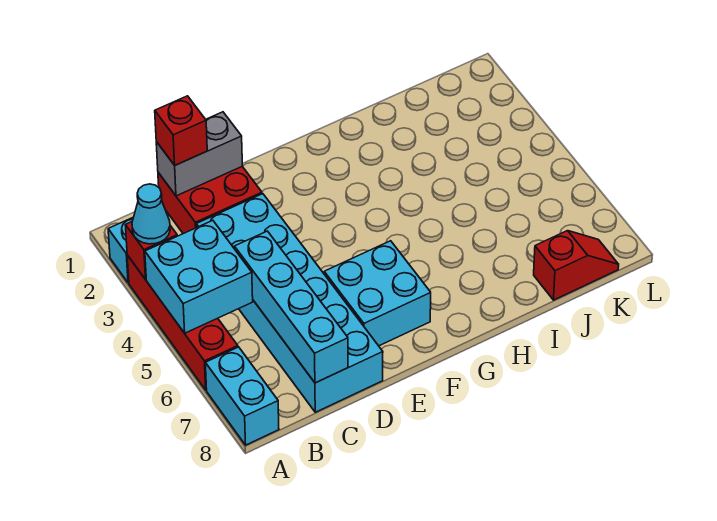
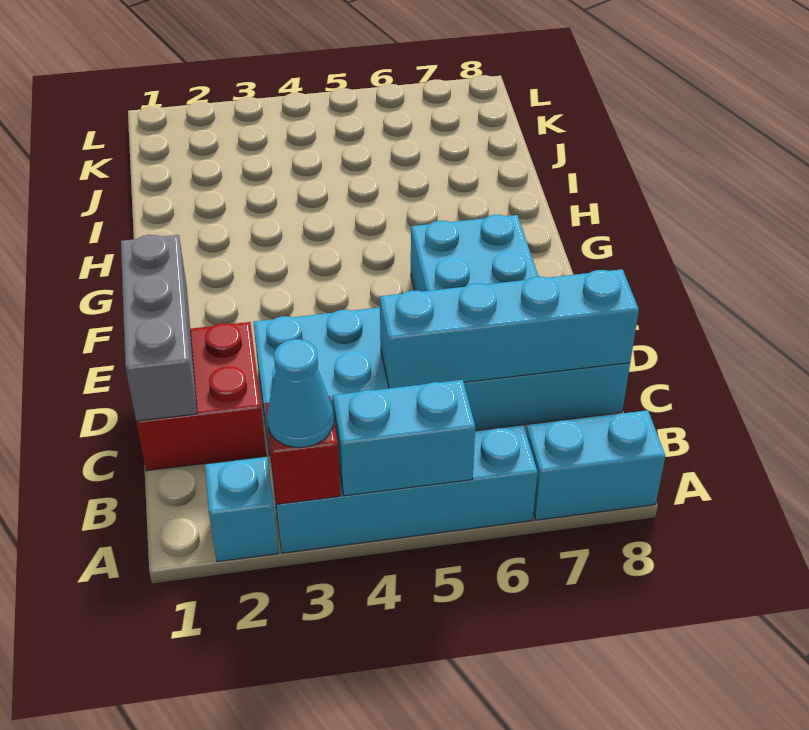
red 1x4 brick [127,255,238,390] -> cyan 1x4 brick [271,426,537,553]
cyan 2x2 brick [145,220,253,333] -> cyan 1x2 brick [333,380,475,496]
grey 1x2 brick [156,112,242,196] -> grey 1x3 brick [121,235,197,421]
red 1x1 brick [155,96,207,165] -> none
red 1x2 slope [534,231,619,300] -> none

